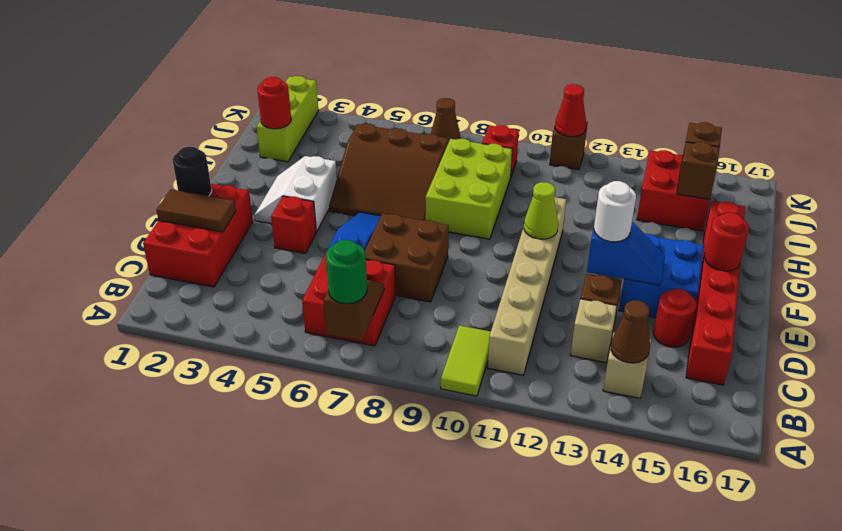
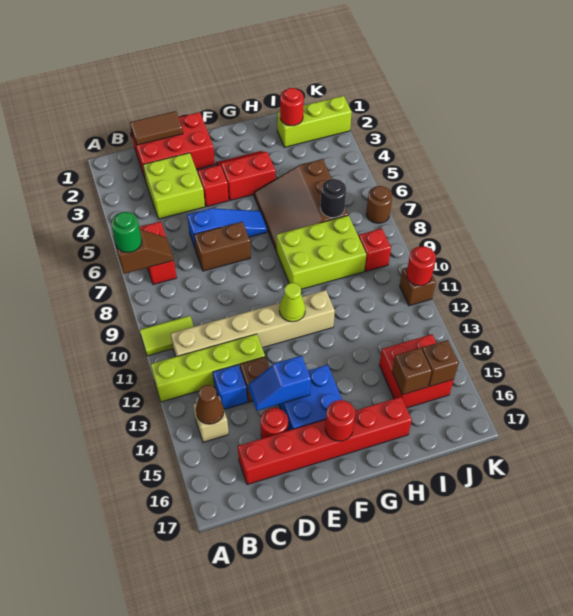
none -> lime 1x4 brick [151,334,265,402]
red 2x2 brick [302,254,395,346] -> red 1x2 brick [139,221,177,285]
none -> lime 2x2 brick [143,153,205,219]
tan 1x1 brick [570,299,617,363] -> blue 1x1 brick [213,365,247,409]
brown 1x2 tile [156,189,236,232] -> brown 1x2 tile turned to [130,111,183,145]
brown 2x2 brick [365,213,449,302] -> brown 1x2 brick [194,222,251,271]
black 1x1 round brick [173,147,212,196] -> black 1x1 round brick moved to [320,179,346,218]
blue 1x2 slope [587,222,665,285] -> blue 1x2 slope turned to [248,356,311,411]
white 1x1 round brick [594,181,636,242] -> none
white 2x2 slope [254,156,337,232] -> red 2x2 slope [216,151,275,201]
brown 1x1 cone [431,98,460,140] -> brown 1x1 round brick [366,186,392,223]
red 1x1 cone [555,84,586,137] -> red 1x1 round brick [407,246,436,286]

